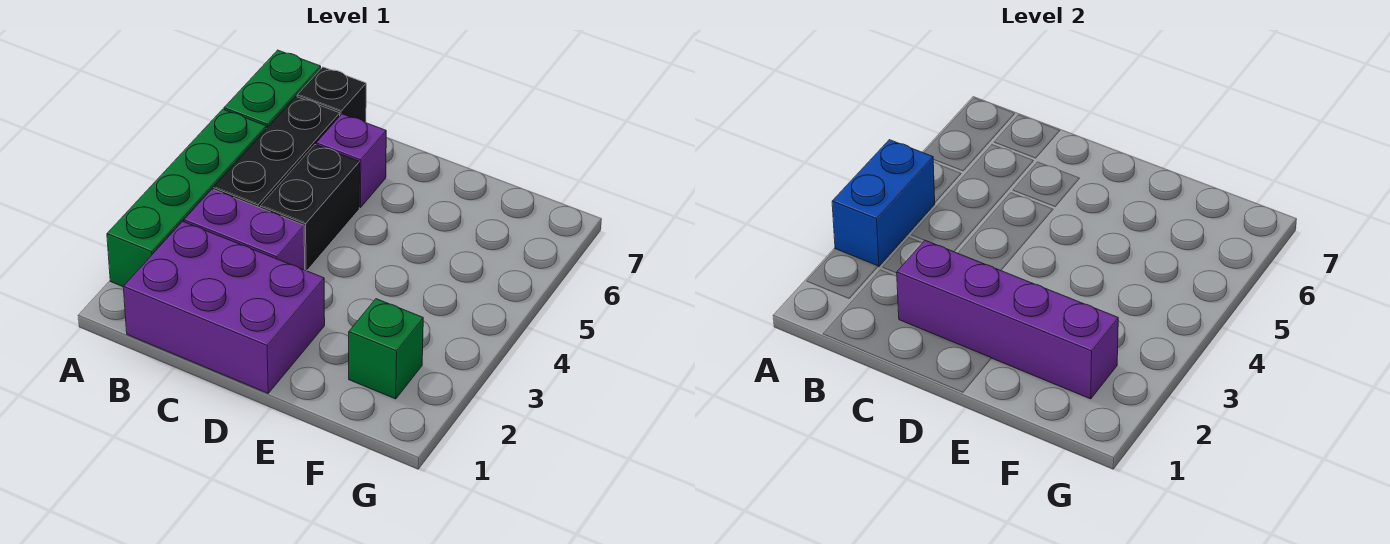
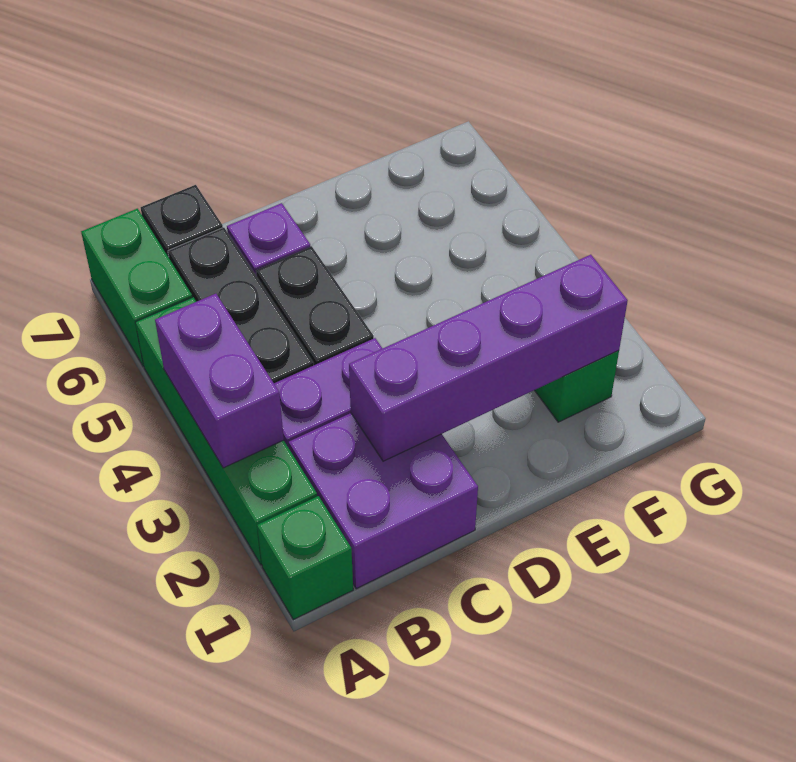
none -> green 1x1 brick [257,496,353,620]
blue 1x2 brick [832,140,935,267] -> purple 1x2 brick [155,294,284,468]
purple 2x3 brick [123,221,325,393] -> purple 2x2 brick [289,413,478,589]

